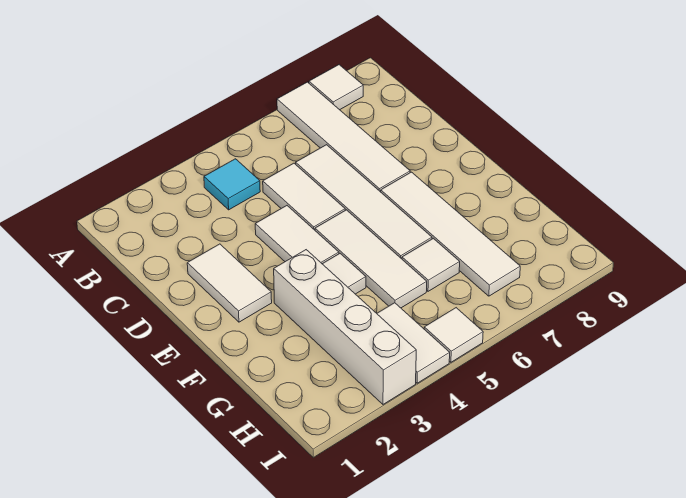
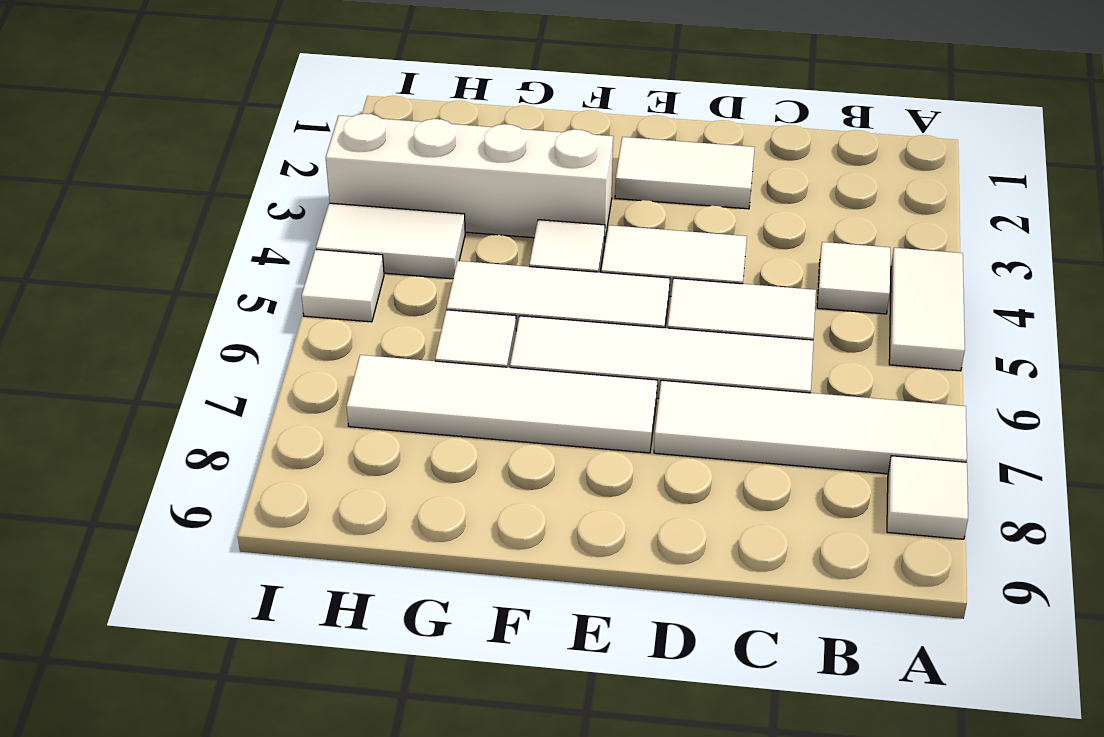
none -> white 1x2 tile [889,248,965,371]
cyan 1x1 tile [204,159,260,210] -> white 1x1 tile [817,242,890,314]

